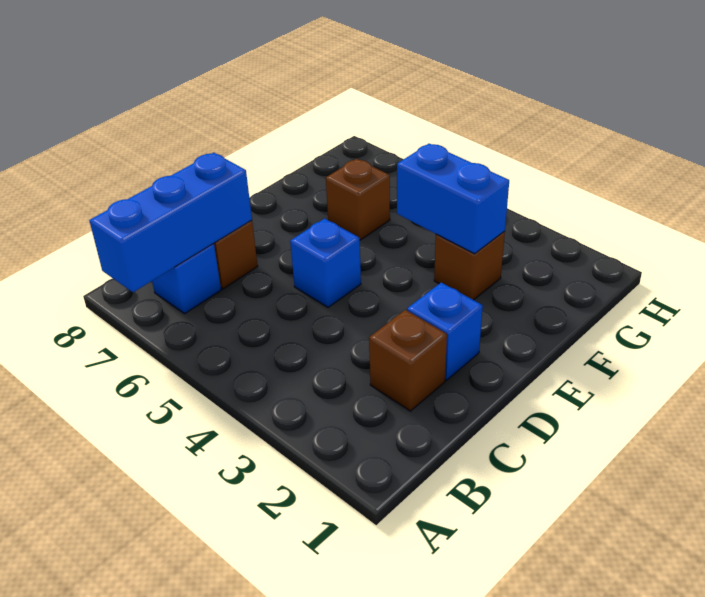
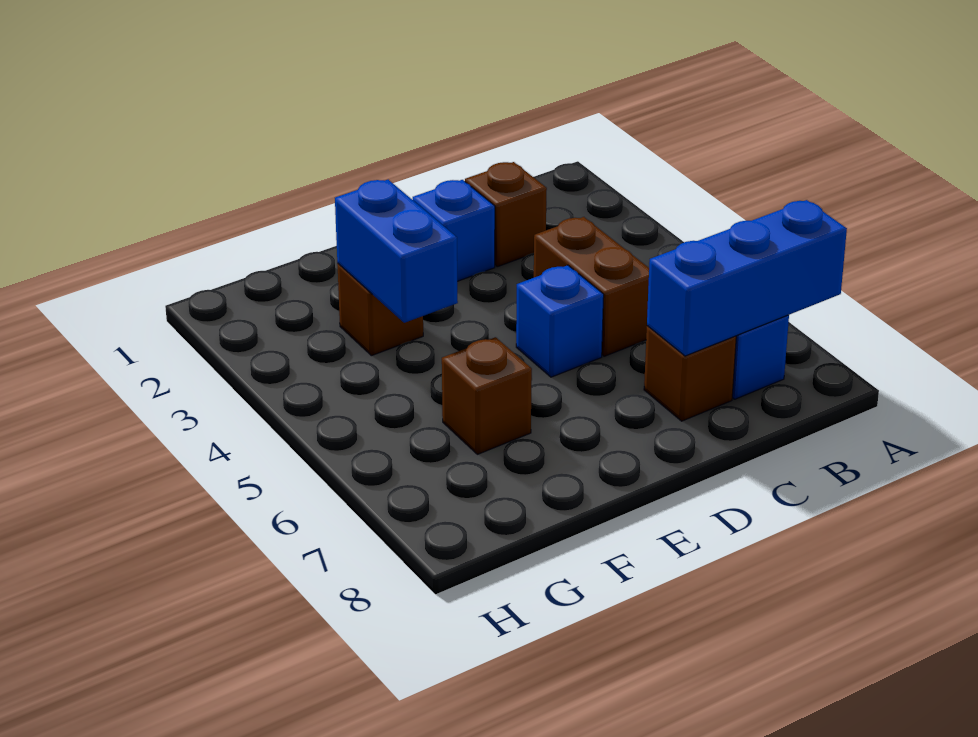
none -> brown 1x2 brick [534,217,649,356]

